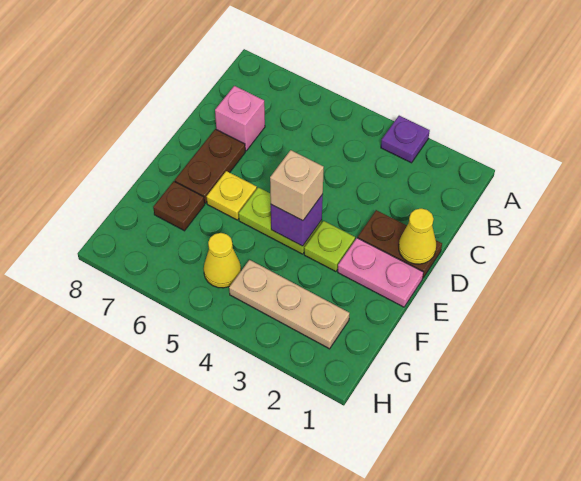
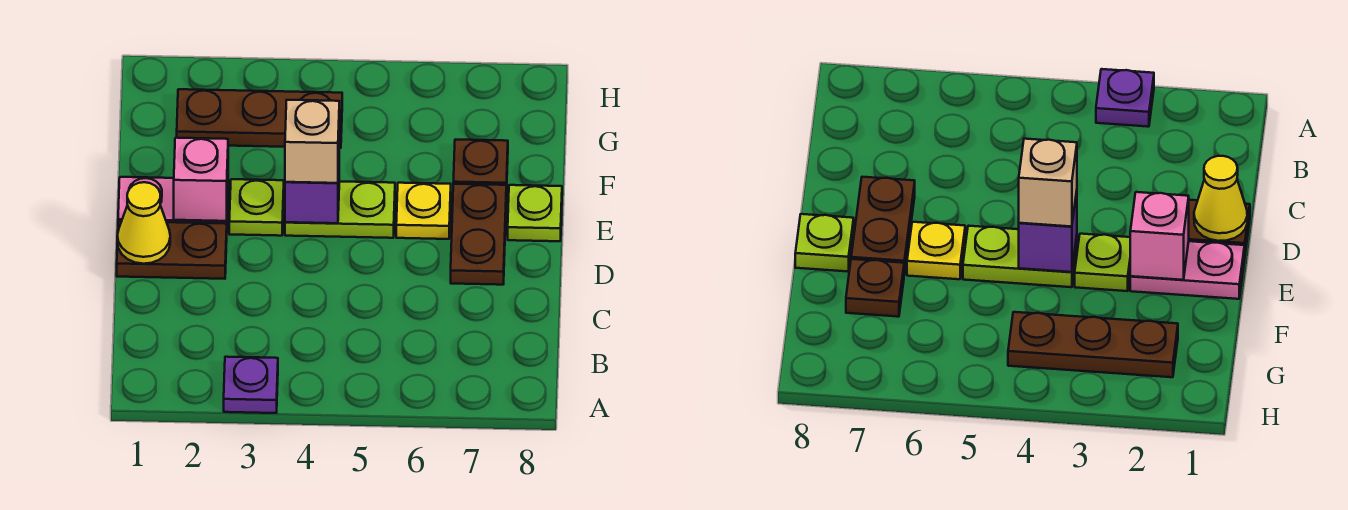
pink 1x1 brick [215,86,265,151] -> pink 1x1 brick moved to [174,138,228,221]
none -> lime 1x1 plate [508,185,562,241]
tan 1x3 plate [229,260,350,349] -> brown 1x3 plate [177,89,342,148]
yellow 1x1 cone [204,233,241,288] -> none

